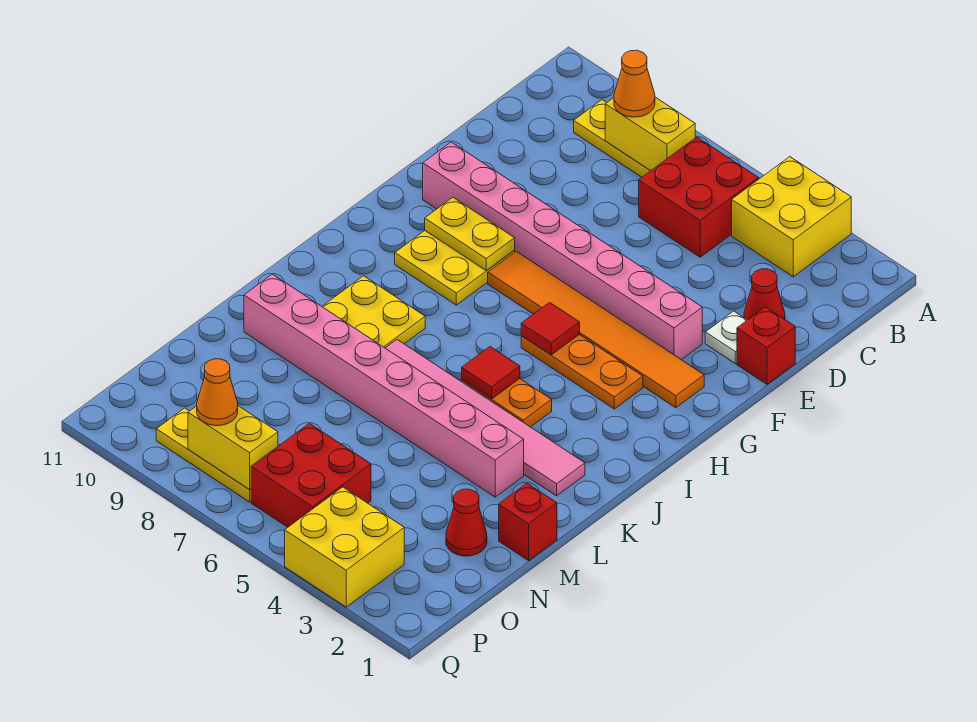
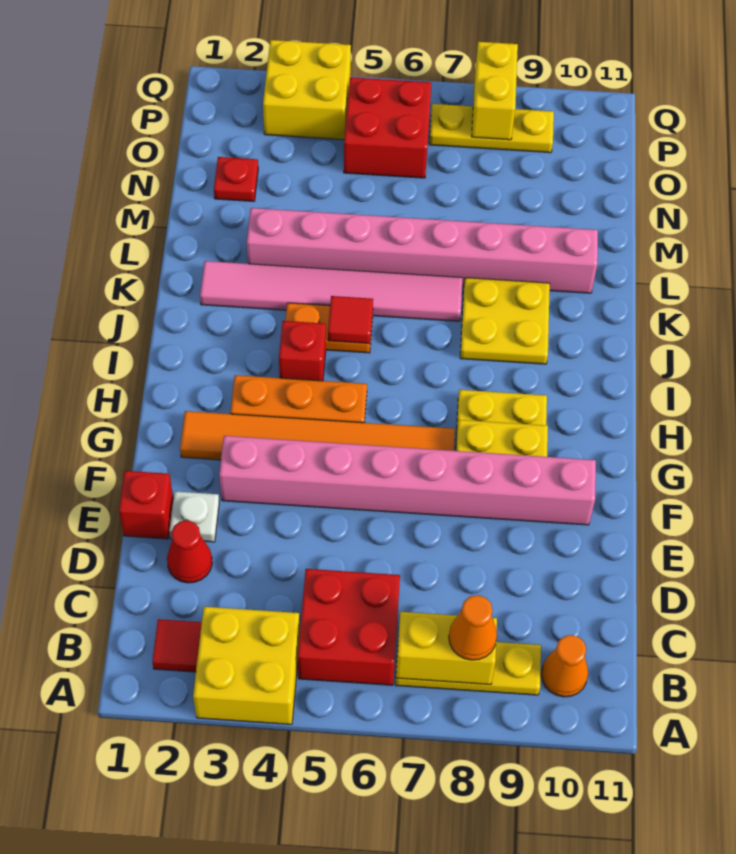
red 1x1 tile [521,302,580,355] -> red 1x1 tile moved to [152,619,202,672]
red 1x1 brick [499,483,557,561] -> red 1x1 brick moved to [279,321,326,381]
red 1x1 cone [446,489,487,556] -> red 1x1 plate [214,157,258,201]
yellow 1x2 brick [188,406,278,489] -> yellow 1x2 brick turned to [472,42,518,140]
orange 1x1 cone [197,359,238,426] -> orange 1x1 cone moved to [541,635,588,697]

